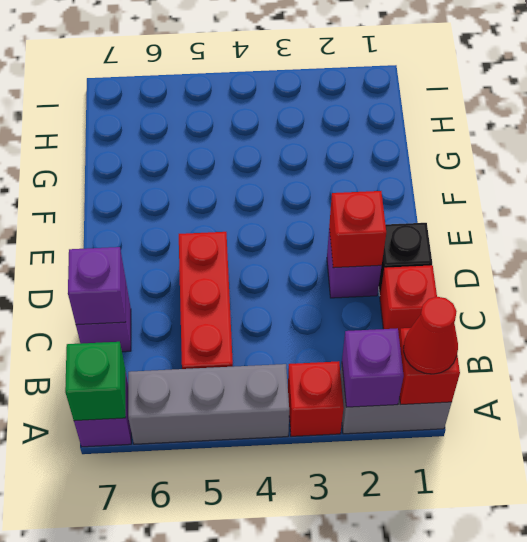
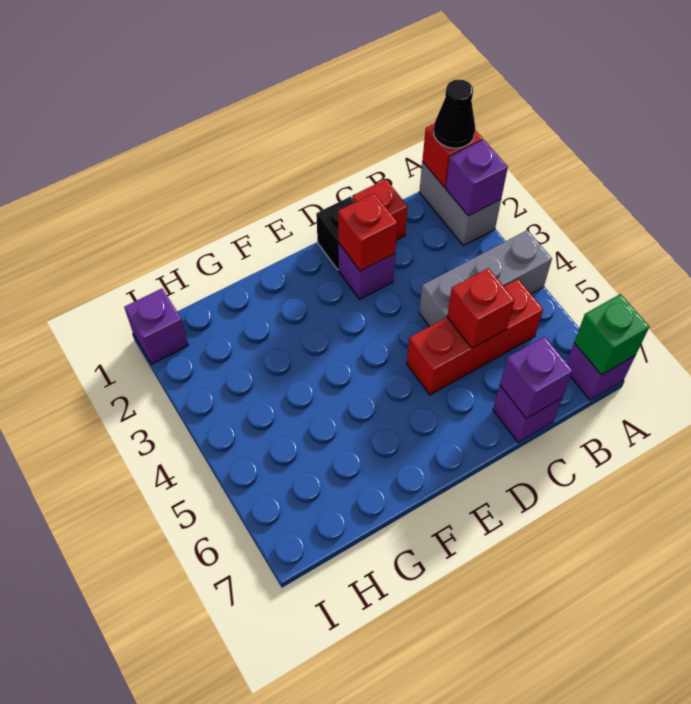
red 1x1 cone [404,297,458,374] -> black 1x1 cone [434,79,475,148]
red 1x1 brick [288,361,344,436] -> red 1x1 brick moved to [447,268,514,348]
grey 1x3 brick [128,364,289,444] -> grey 1x3 brick turned to [419,230,552,327]
none -> purple 1x1 brick [124,289,188,364]

